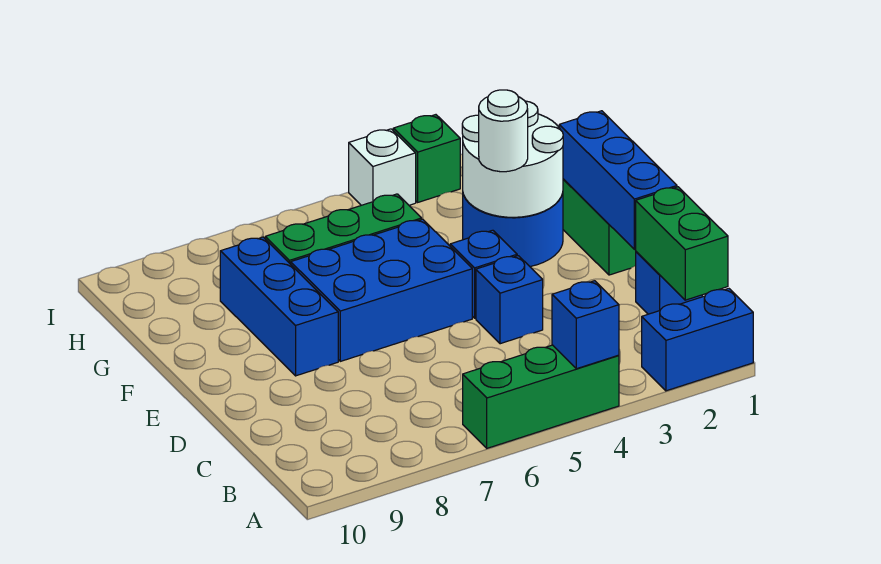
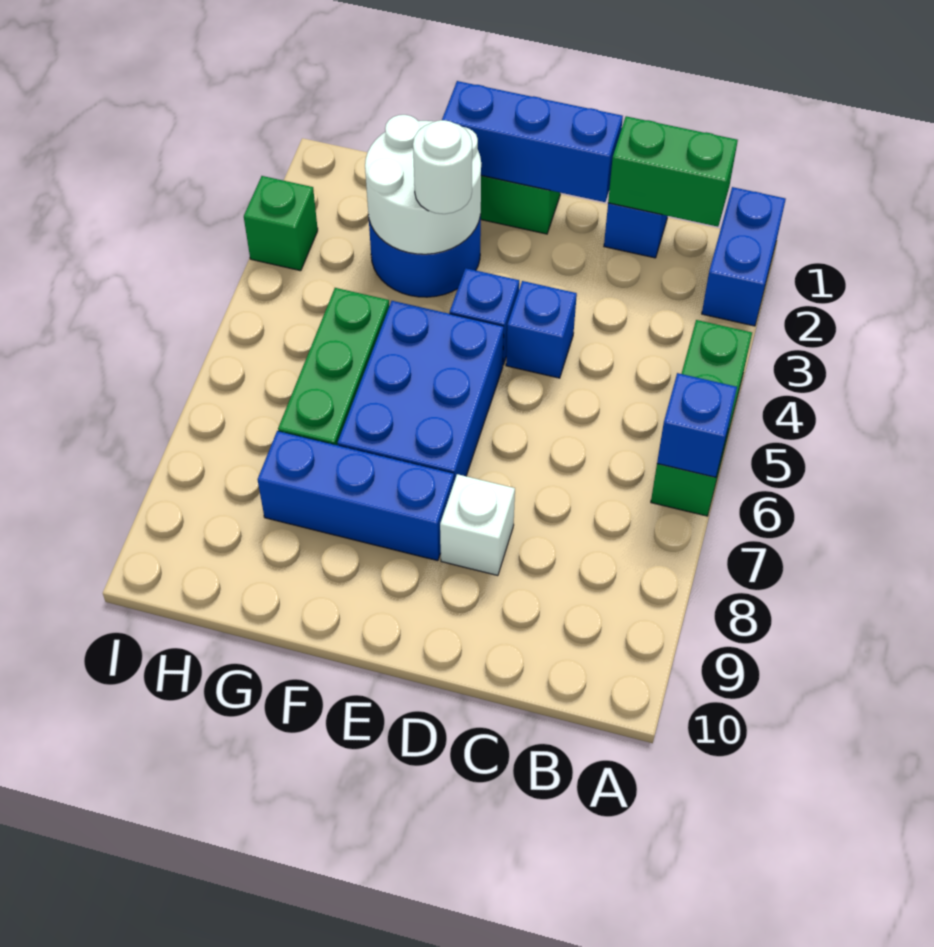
blue 1x1 brick [552,281,619,369] -> blue 1x1 brick moved to [657,373,737,477]
white 1x1 brick [349,129,416,205] -> white 1x1 brick moved to [440,474,515,576]

